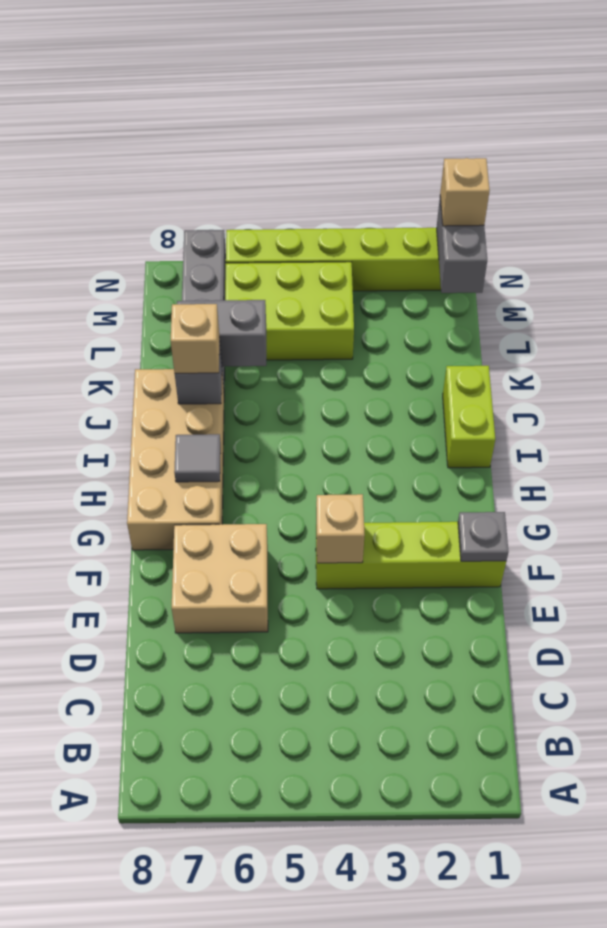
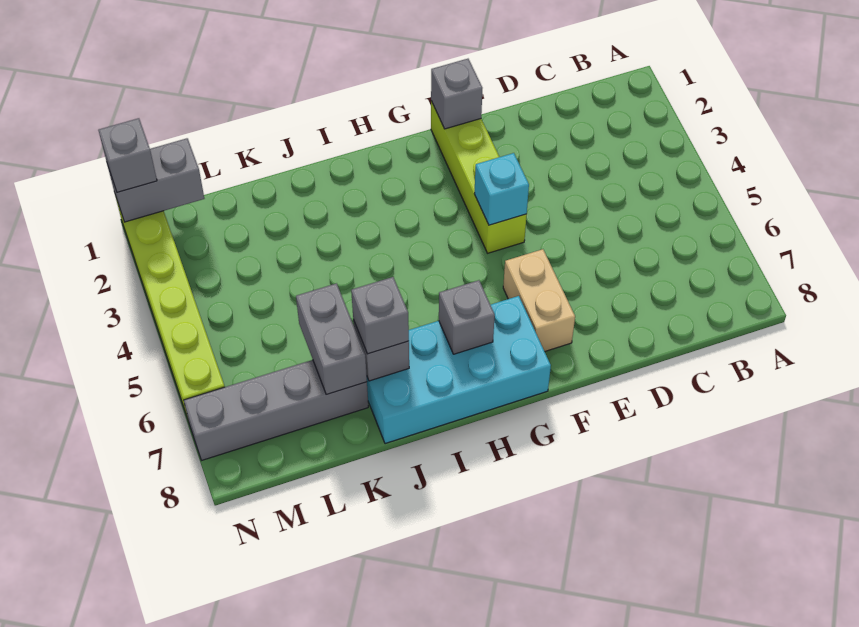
tan 2x2 brick [172,524,268,633] -> tan 1x2 brick [503,249,575,351]
grey 1x1 plate [458,512,509,561] -> grey 1x1 brick [431,59,482,129]
tan 1x1 brick [316,494,365,563] -> cyan 1x1 brick [475,153,529,225]
tan 2x4 brick [127,369,224,550] -> cyan 2x4 brick [367,296,551,444]
grey 1x1 tile [174,434,221,482] -> grey 1x1 brick [439,280,495,354]
lime 1x2 brick [443,366,495,468] -> none
tan 1x1 brick [171,304,219,373] -> grey 1x1 brick [351,277,409,354]
lime 2x3 brick [225,262,354,360] -> none
tan 1x1 brick [440,158,490,226] -> grey 1x1 brick [98,118,157,192]

